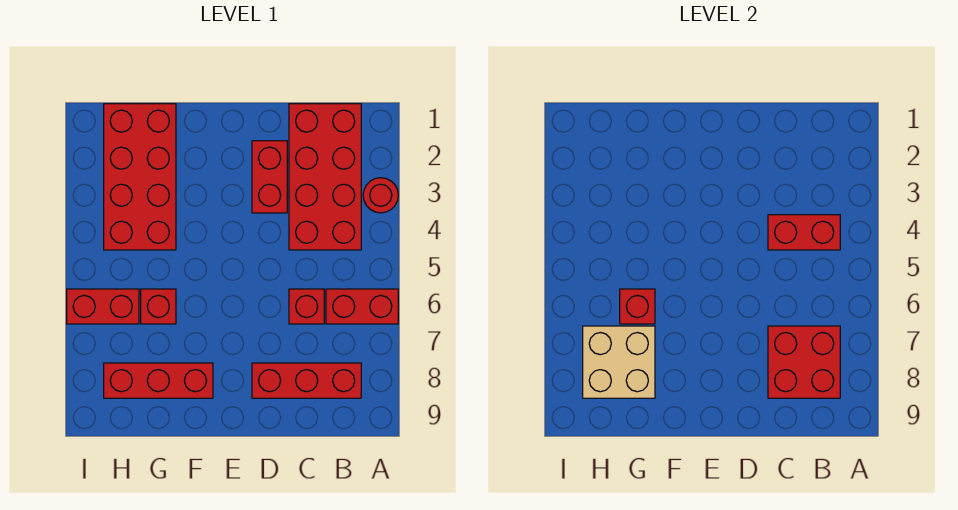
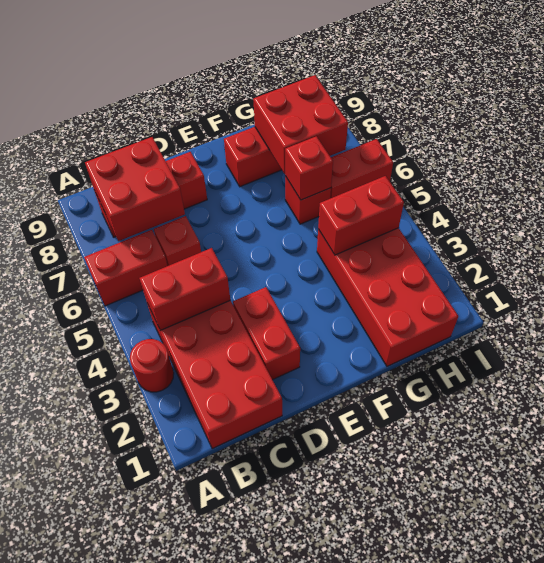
none -> red 1x2 brick [318,176,404,255]
tan 2x2 brick [583,326,655,398] -> red 2x2 brick [253,75,348,174]

